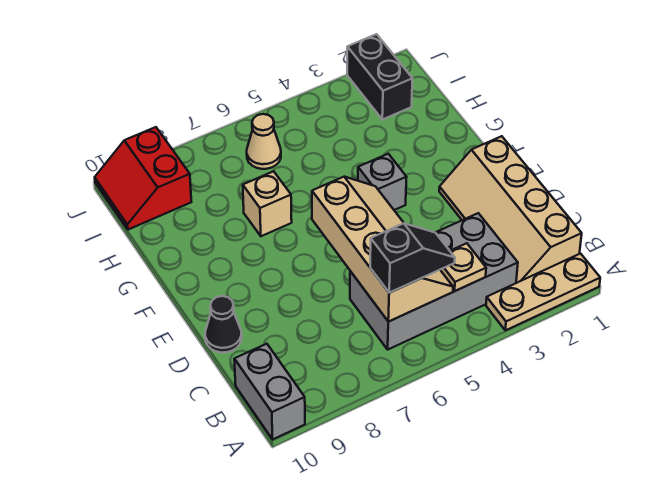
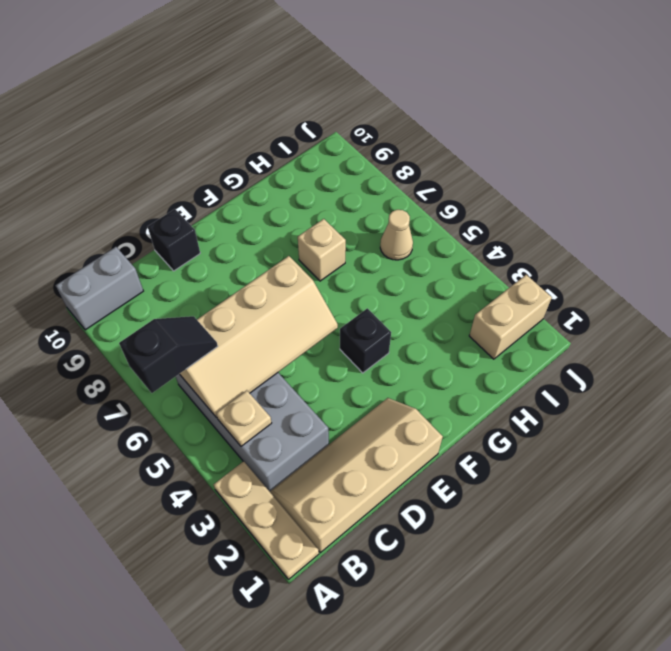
black 1x2 slope [370,223,455,293] -> black 1x2 slope turned to [119,316,218,393]
black 1x1 cone [205,296,242,353] -> black 1x1 brick [148,209,200,271]
grey 1x1 brick [358,154,407,210] -> black 1x1 brick [340,308,391,373]
black 1x2 brick [347,34,413,120] -> tan 1x2 brick [469,275,552,359]
red 2x2 slope [95,127,191,230] -> none

